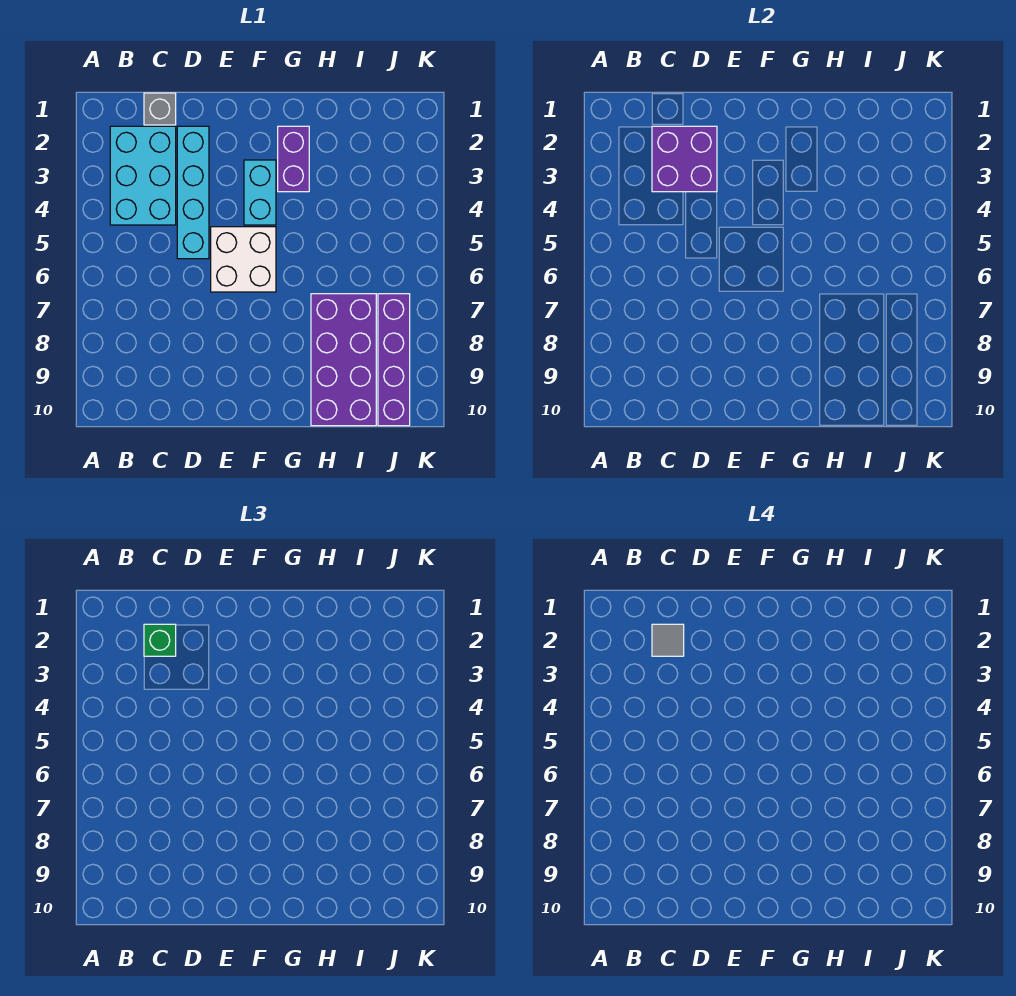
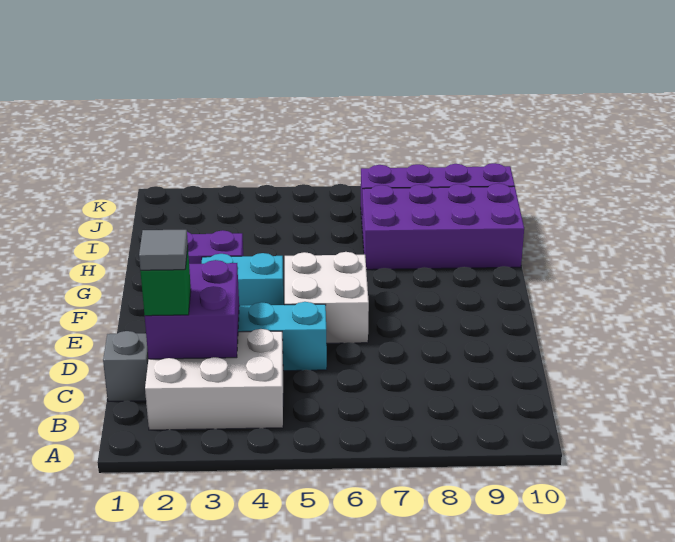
cyan 2x3 brick [110,126,176,225] -> white 2x3 brick [145,329,283,430]

